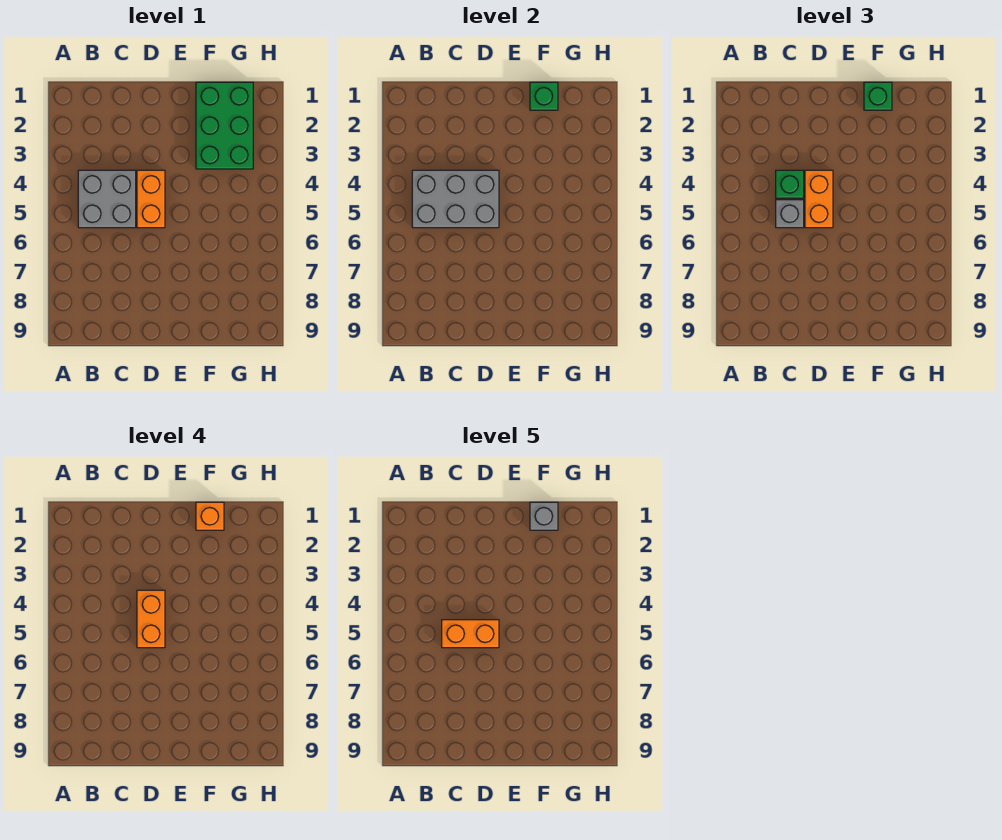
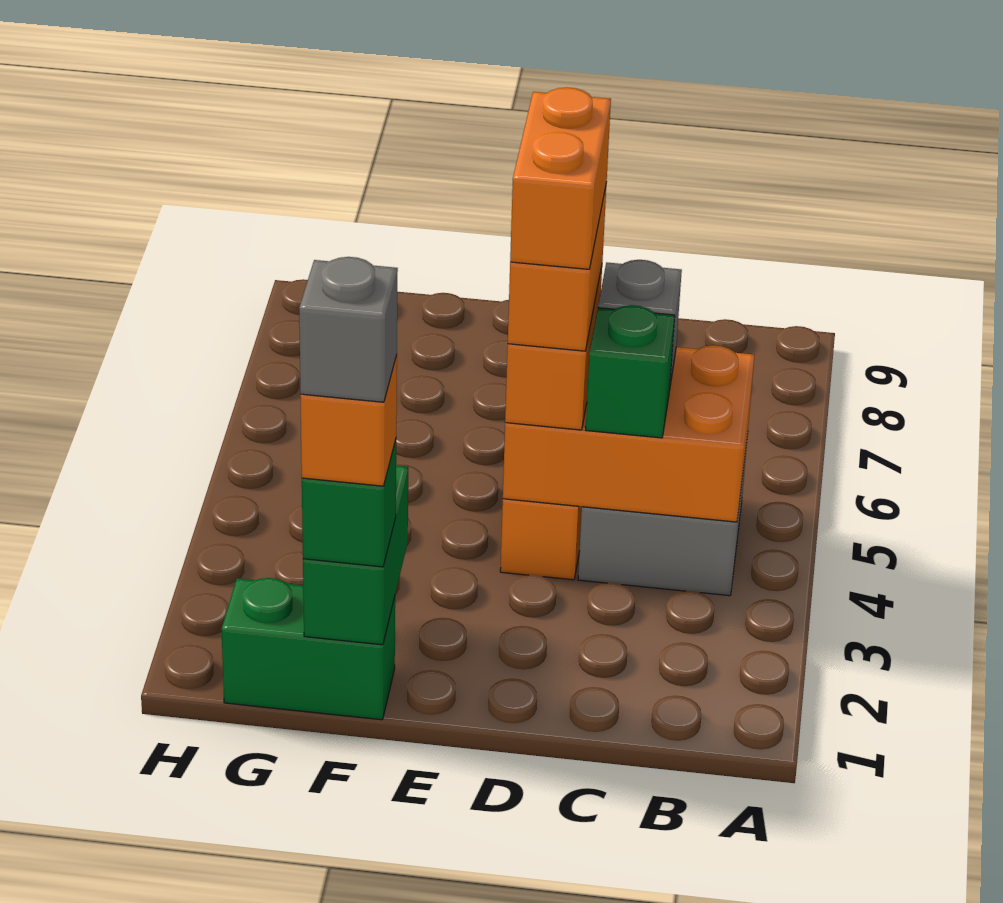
grey 2x3 brick [412,170,499,228] -> orange 2x3 brick [503,345,754,522]
orange 1x2 brick [442,620,499,648] -> orange 1x2 brick turned to [510,87,611,269]
green 2x3 brick [196,82,253,169] -> green 1x2 brick [222,578,395,720]
green 1x1 brick [530,82,558,110] -> green 1x2 brick [303,465,408,645]

